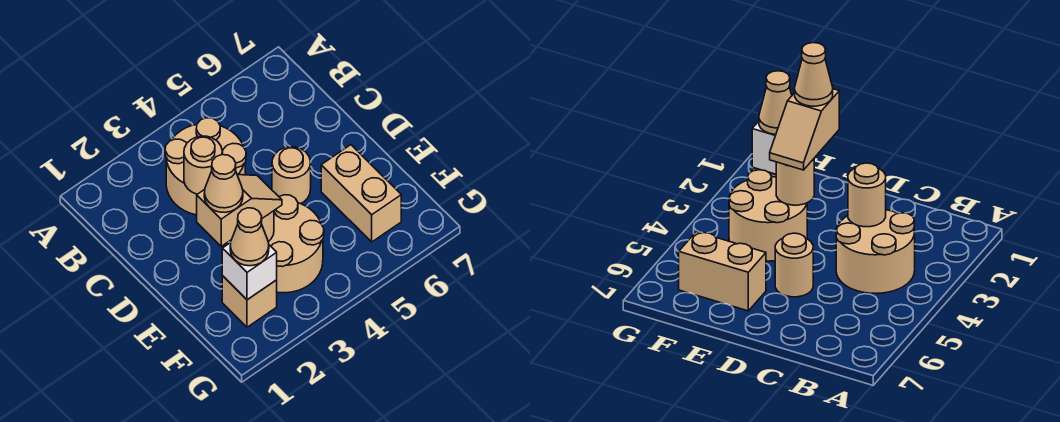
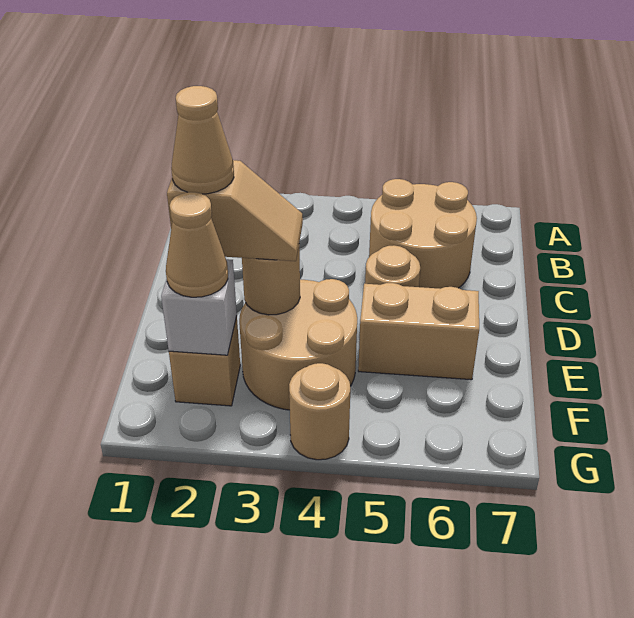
tan 2x2 round brick [165,118,246,215] -> tan 2x2 round brick moved to [369,179,477,289]
tan 1x1 round brick [184,136,222,194] -> tan 1x1 round brick moved to [289,363,350,460]
tan 1x2 brick [321,145,401,242] -> tan 1x2 brick turned to [358,283,479,380]

